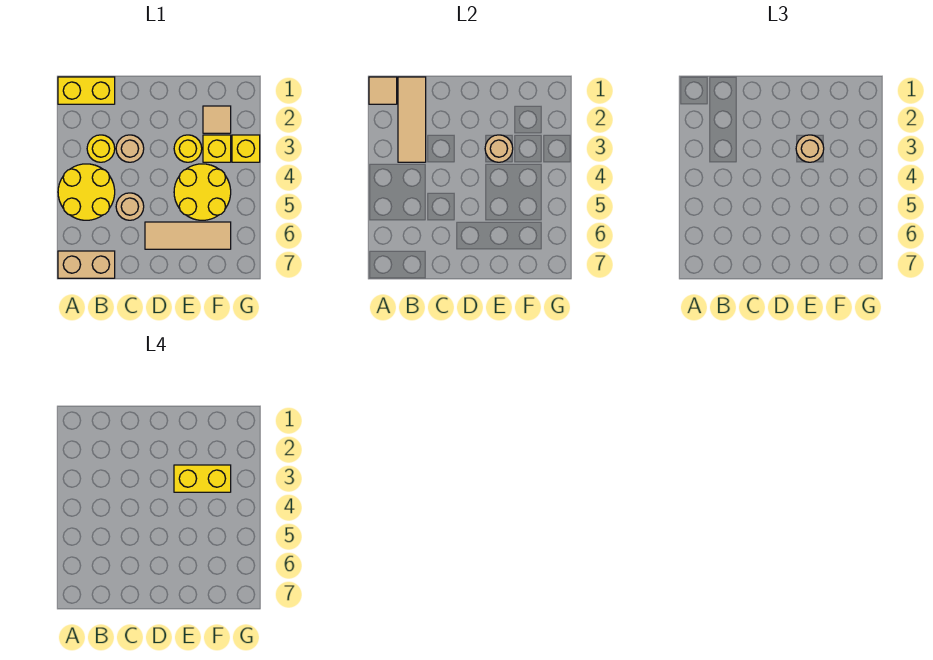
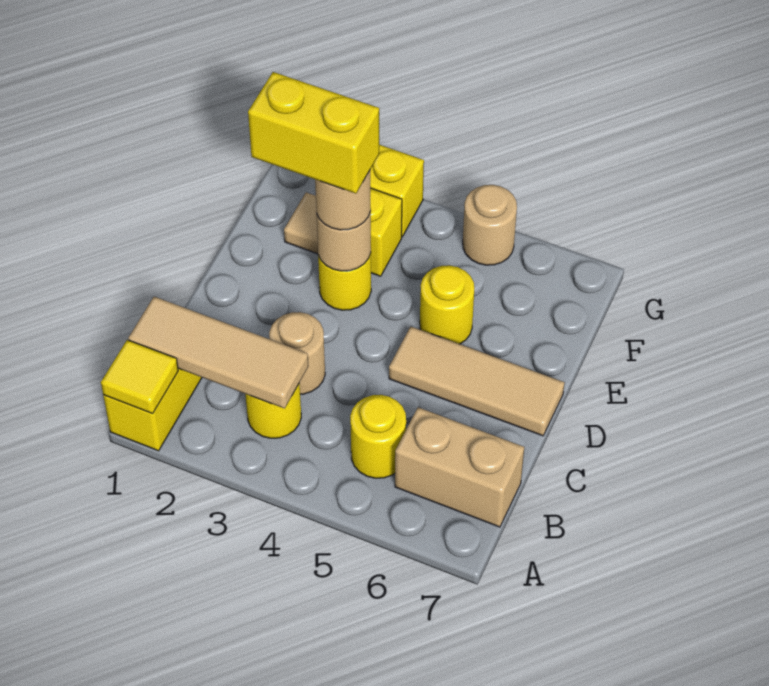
tan 1x1 tile [369,77,397,104] -> yellow 1x1 tile [101,340,178,414]
yellow 2x2 round brick [58,164,115,220] -> yellow 1x1 round brick [350,395,406,478]
tan 1x2 brick [58,251,115,278] -> tan 1x2 brick turned to [395,407,524,527]
tan 1x1 round brick [116,193,144,220] -> tan 1x1 round brick moved to [463,185,517,265]
tan 1x3 tile [145,222,231,249] -> tan 1x3 tile turned to [389,327,565,436]
yellow 1x2 brick [174,465,231,492] -> yellow 1x2 brick turned to [248,72,379,194]
yellow 2x2 round brick [174,164,231,220] -> yellow 1x1 round brick [420,265,474,344]

